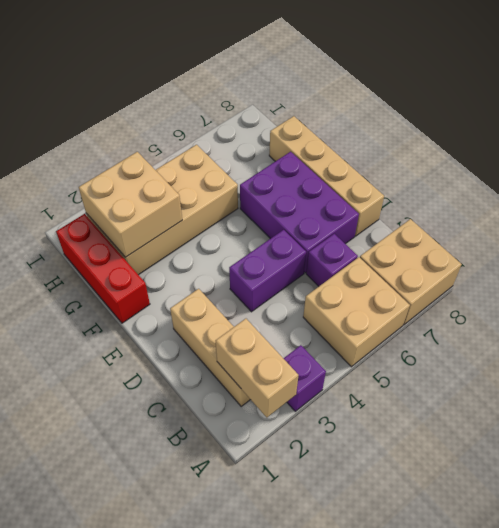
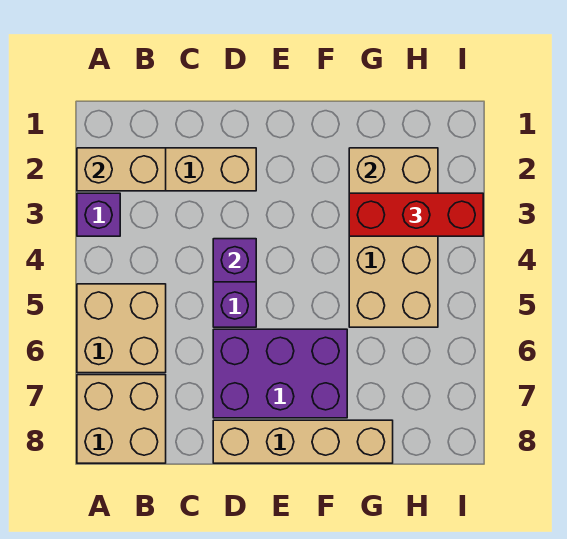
purple 1x1 brick [306,234,358,286] -> purple 1x1 brick moved to [213,239,256,282]
red 1x3 brick [56,214,150,323] -> red 1x3 brick moved to [349,193,483,236]

